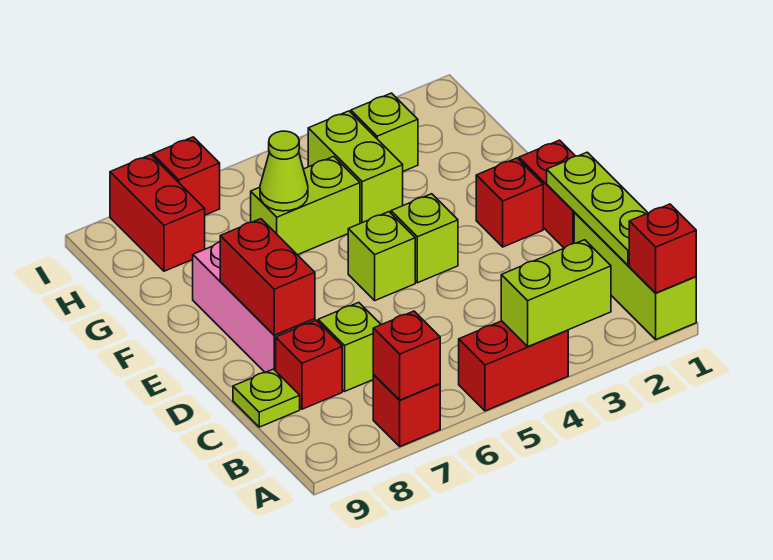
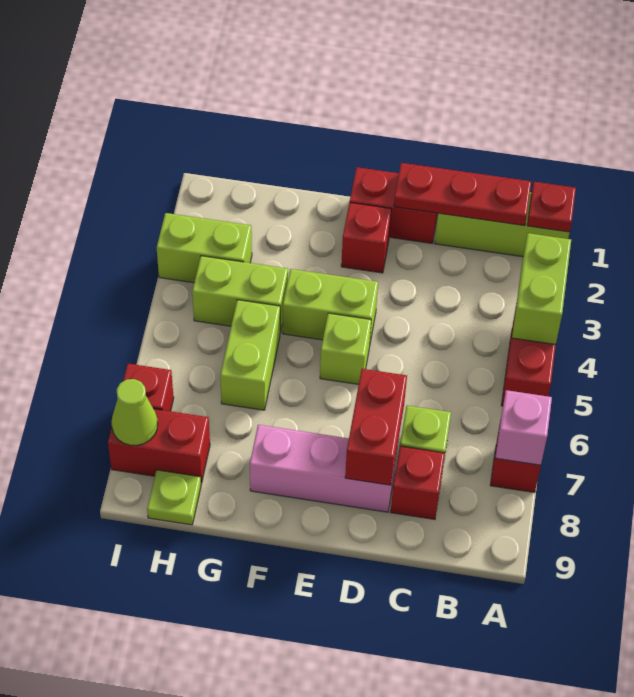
red 1x1 brick [629,204,696,293] -> red 1x1 plate [527,182,576,232]
red 1x1 brick [373,311,440,400] -> pink 1x1 brick [495,390,552,465]
lime 1x3 plate [547,152,648,266] -> red 1x3 plate [394,163,531,226]
lime 1x1 plate [233,369,300,427] -> lime 1x1 plate moved to [147,470,201,525]
red 1x2 brick [220,219,315,335] -> red 1x2 brick turned to [345,369,407,485]
lime 1x1 brick [391,194,458,283] -> lime 1x2 brick [283,269,378,342]
lime 1x1 cone [260,131,308,211] -> lime 1x1 cone moved to [112,379,158,445]
lime 1x1 brick [351,93,418,171] -> lime 1x2 brick [157,213,252,283]

